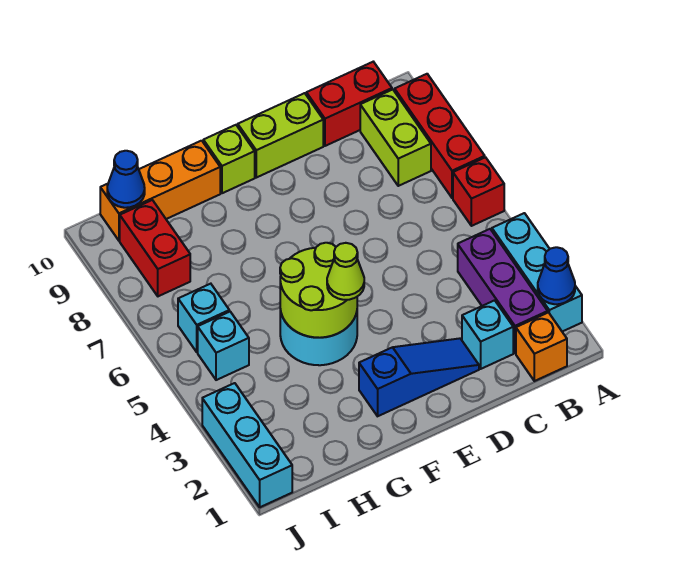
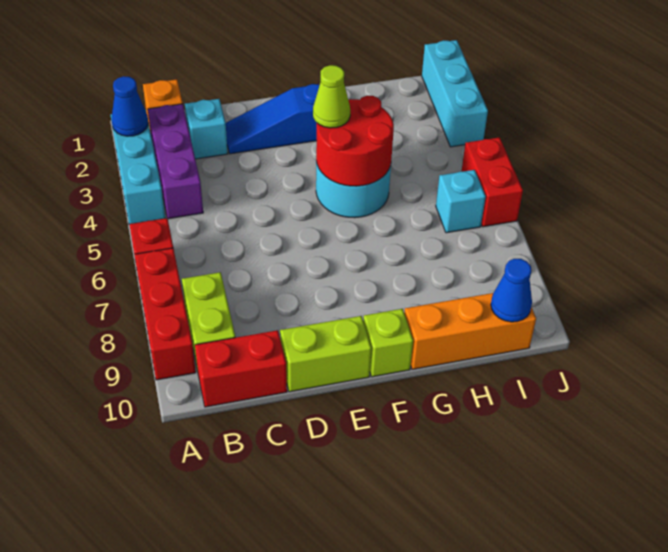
lime 2x2 round brick [280,243,357,338] -> red 2x2 round brick [316,96,394,186]
cyan 1x1 brick [198,312,249,380] -> none
red 1x2 brick [120,200,190,296] -> red 1x2 brick moved to [461,137,523,227]

